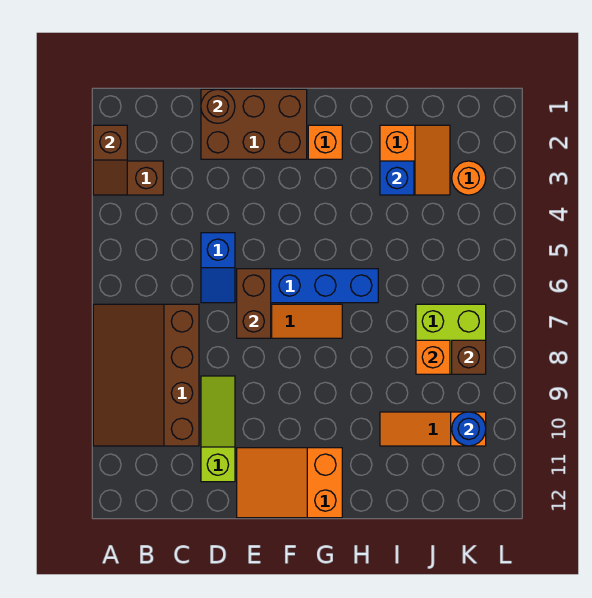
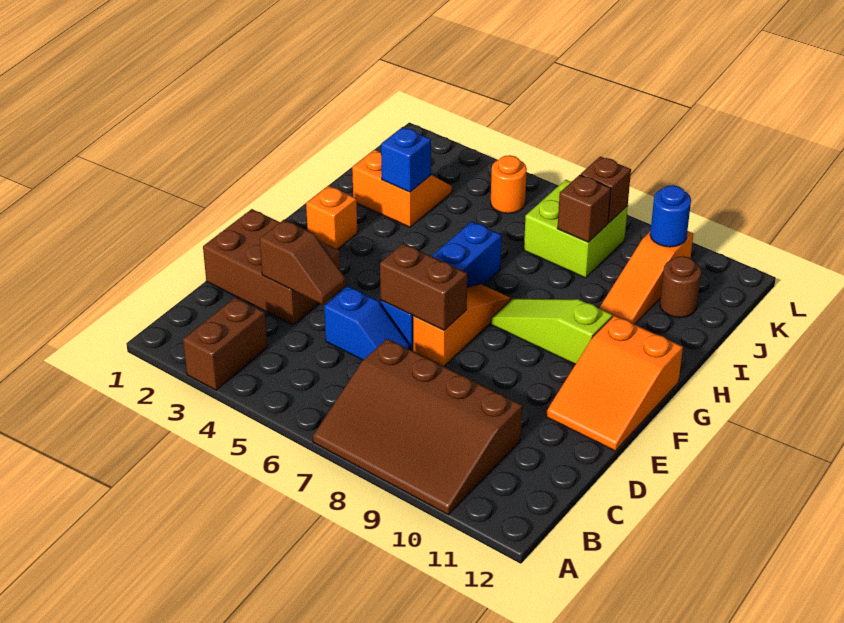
brown 1x2 slope [93,125,127,195] -> brown 1x2 slope moved to [260,220,346,305]
brown 2x3 brick [201,89,307,159] -> brown 2x3 brick turned to [203,209,340,325]
brown 1x1 round brick [201,89,235,123] -> brown 1x1 round brick moved to [660,256,701,318]
lime 1x3 slope [201,376,235,482] -> lime 1x3 slope moved to [491,299,612,364]
orange 1x1 brick [416,340,450,374] -> brown 1x1 brick [557,175,611,242]
orange 1x1 round brick [452,161,486,195] -> orange 1x1 round brick moved to [491,155,527,213]

